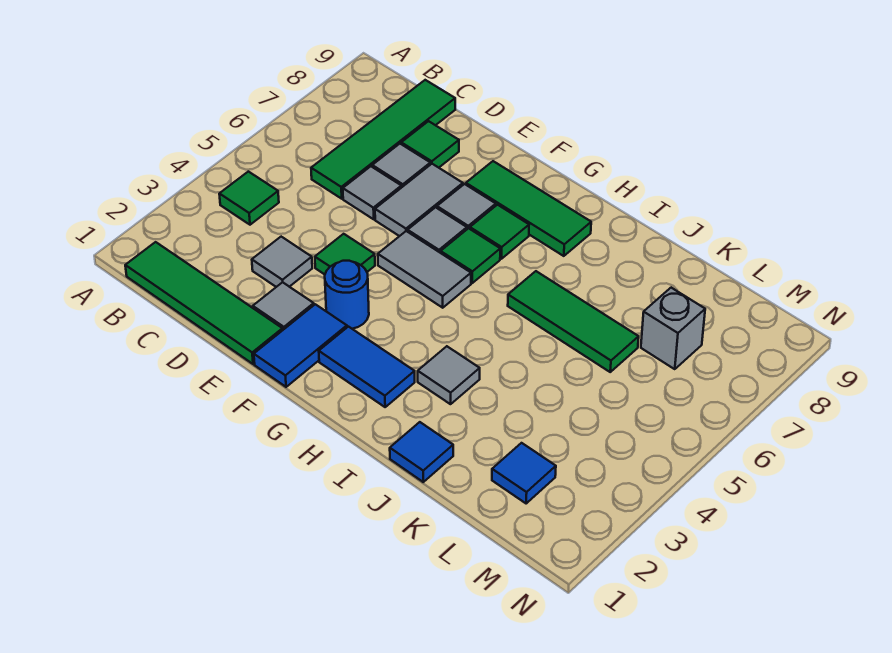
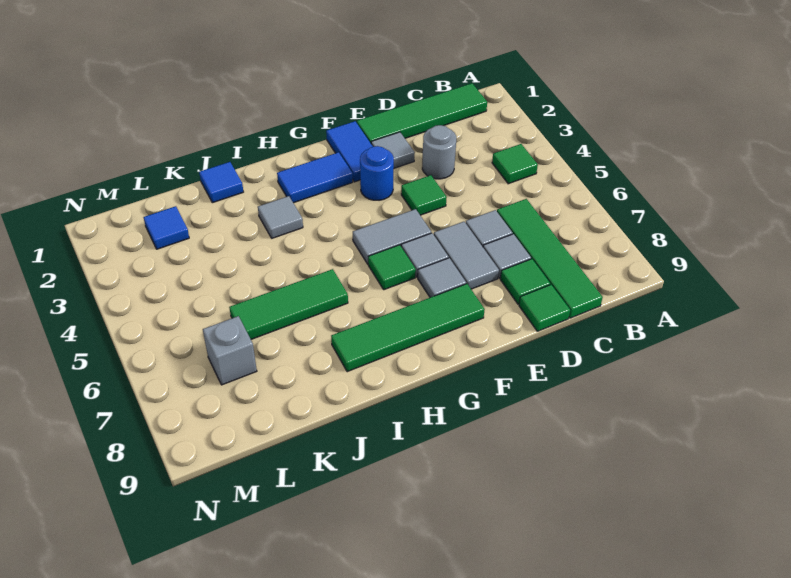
grey 1x1 tile [252,237,312,287] -> grey 1x1 round brick [422,125,456,179]
green 1x3 tile [466,161,591,256] -> green 1x4 tile [331,284,485,372]
green 1x1 tile [470,205,529,259] -> green 1x1 tile moved to [519,285,570,331]

